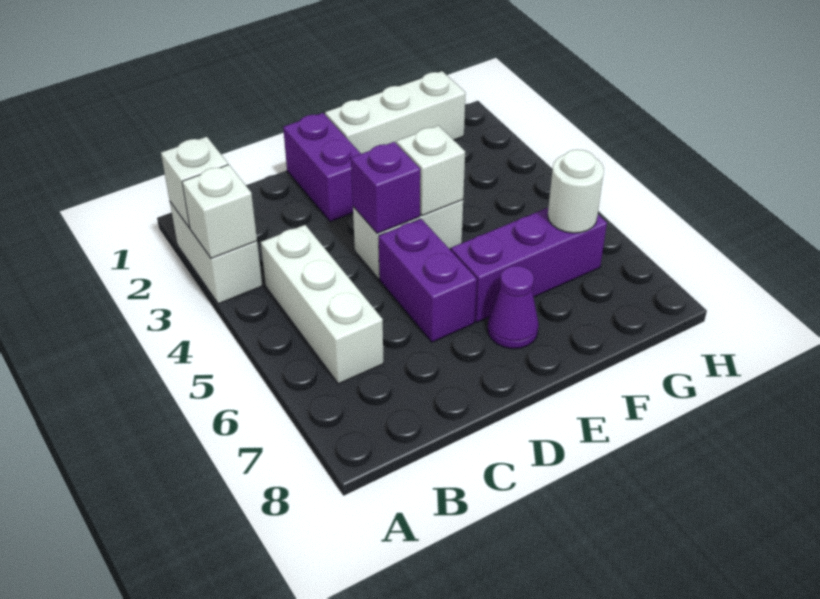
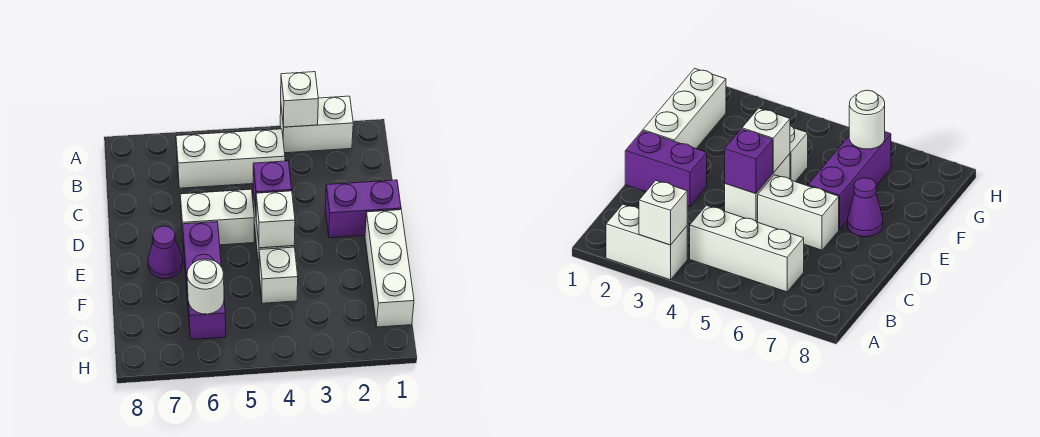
white 1x1 brick [161,137,228,228] -> white 1x1 brick moved to [259,247,298,303]
purple 1x2 brick [379,219,477,342] -> white 1x2 brick [180,189,254,245]

